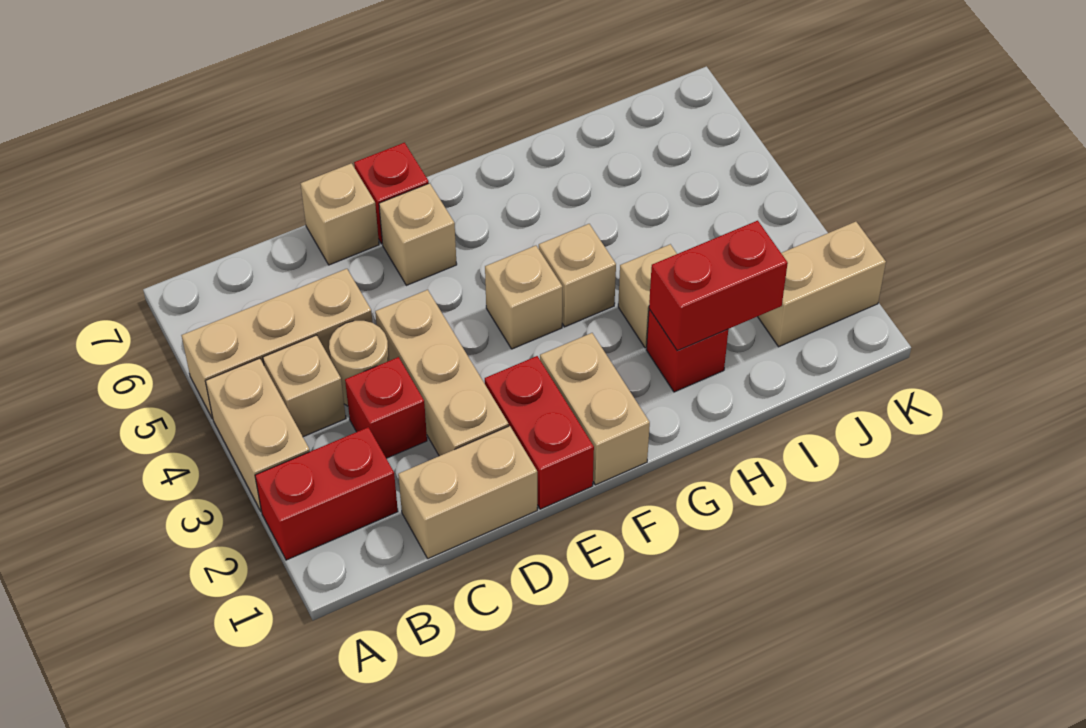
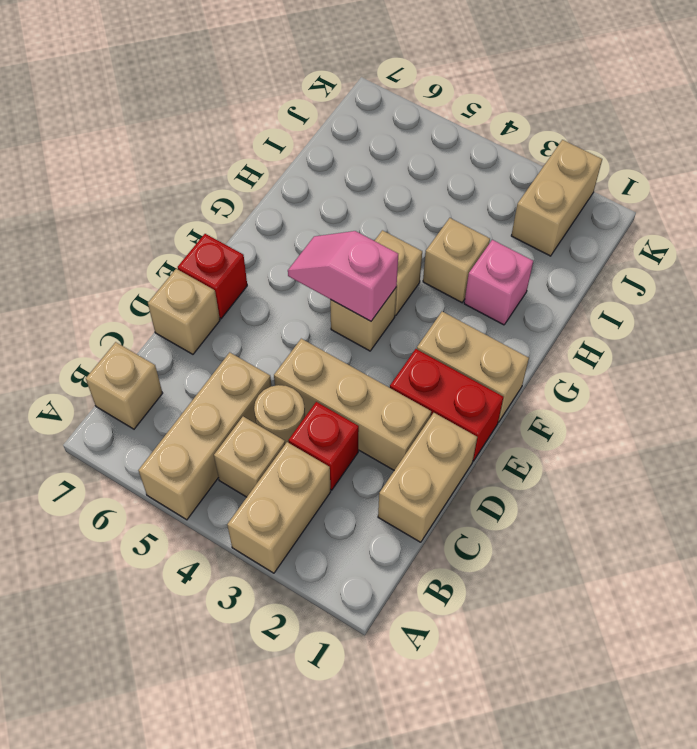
red 1x2 brick [255,427,398,560] -> none
tan 1x2 brick [206,358,310,512] -> tan 1x2 brick turned to [227,442,331,573]
tan 1x1 brick [379,183,457,285] -> tan 1x1 brick moved to [86,342,163,429]
none -> pink 1x2 slope [288,231,398,321]
red 1x1 brick [646,309,728,392] -> pink 1x1 brick [464,240,533,325]
red 1x2 brick [649,221,788,351] -> none

